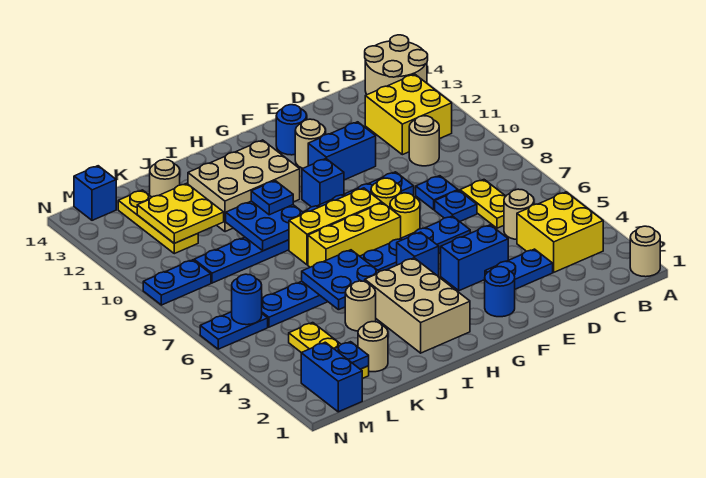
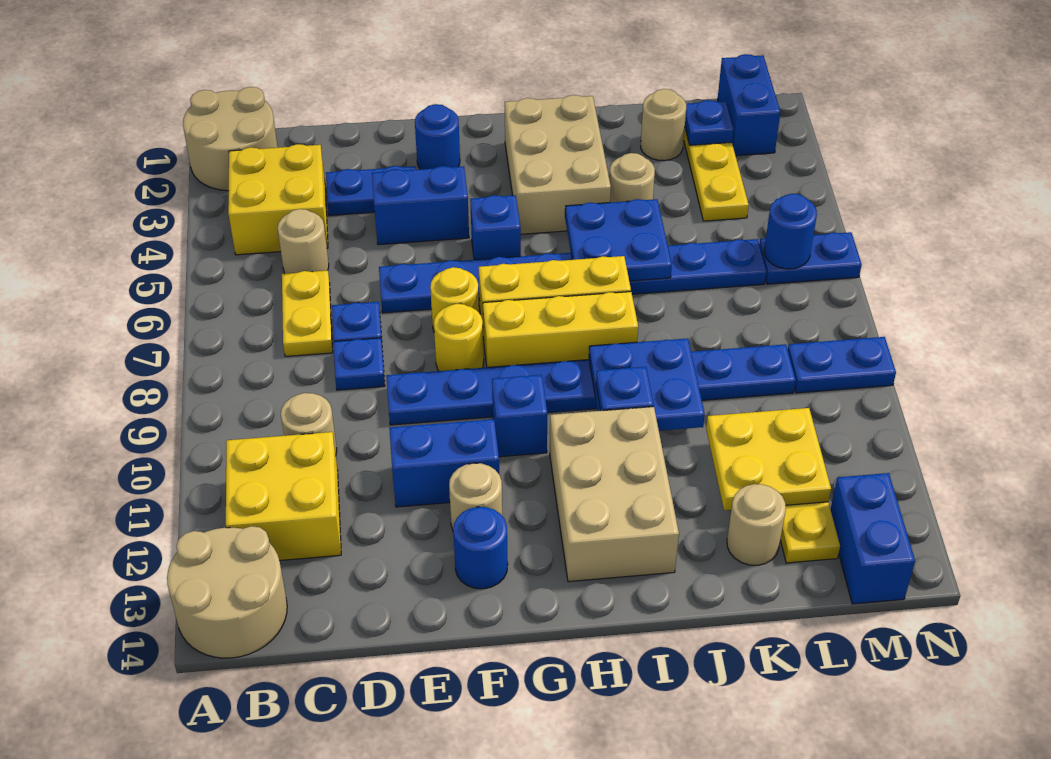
tan 1x1 round brick [630,226,660,277] -> tan 2x2 round brick [183,87,278,191]
tan 2x3 brick [188,140,300,232] -> tan 2x3 brick turned to [550,407,679,582]
blue 1x1 brick [74,166,116,220] -> blue 1x2 brick [830,473,915,604]

